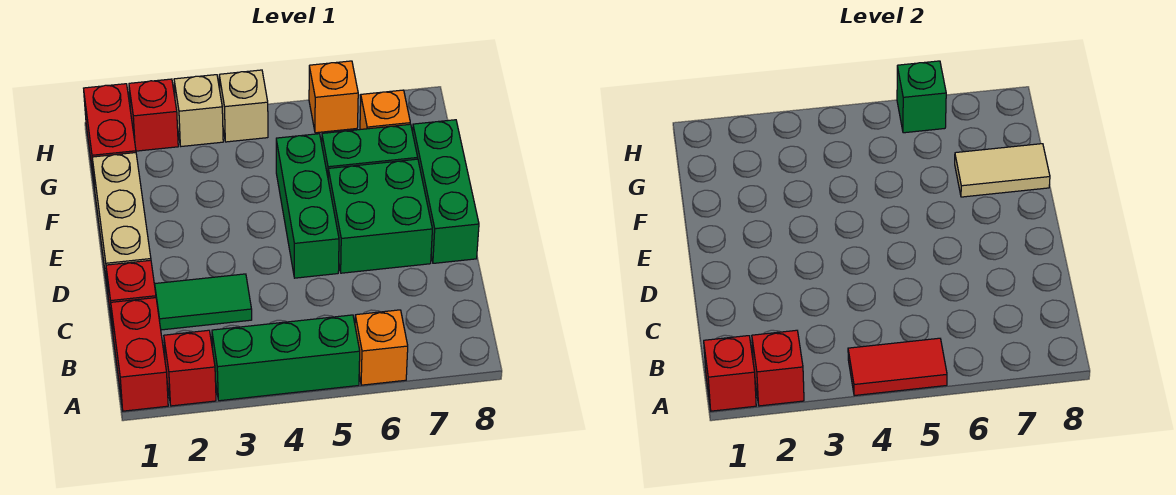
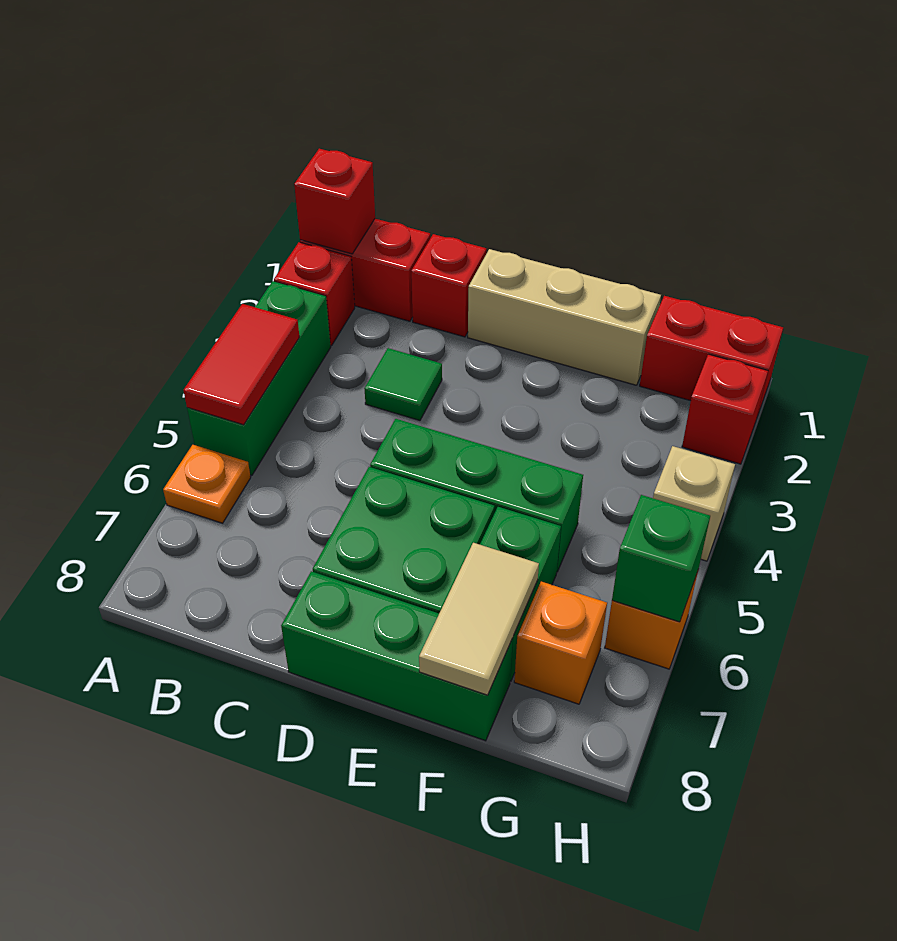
red 1x1 brick [752,330,804,406] -> none
orange 1x1 brick [355,310,408,385] -> orange 1x1 plate [163,445,251,523]
green 1x2 tile [155,274,252,330] -> green 1x1 tile [364,348,442,421]
tan 1x1 brick [174,75,223,146] -> none

